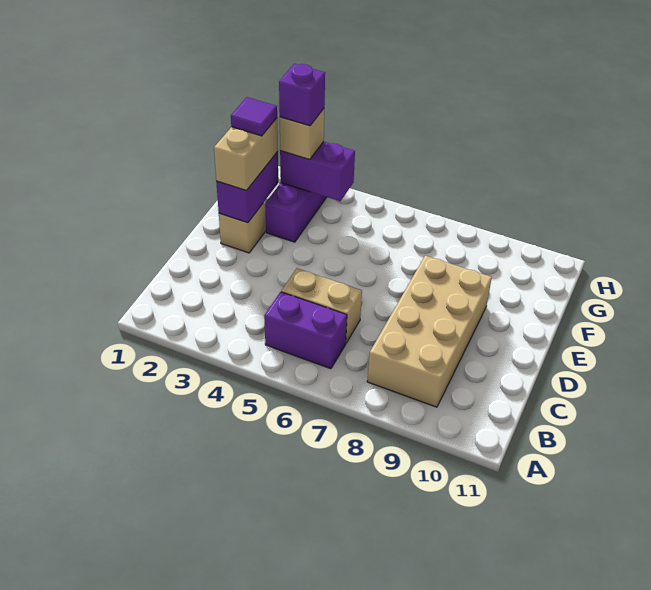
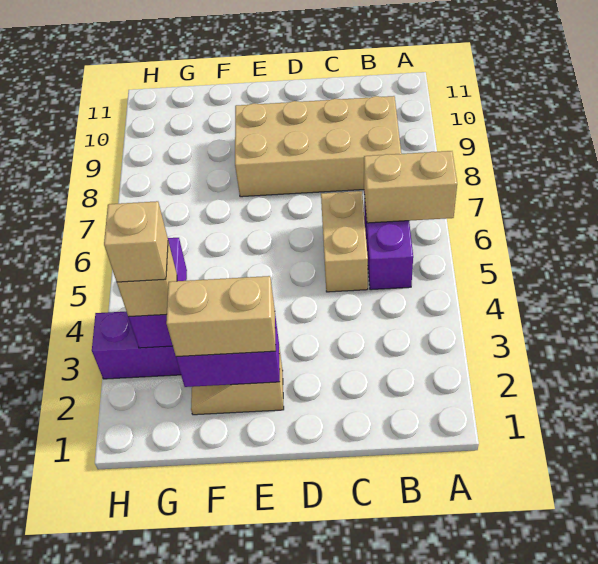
none -> tan 1x2 brick [364,151,457,223]
purple 1x1 tile [231,97,277,136] -> none
purple 1x1 brick [279,64,325,126] -> tan 1x1 brick [104,201,168,282]

